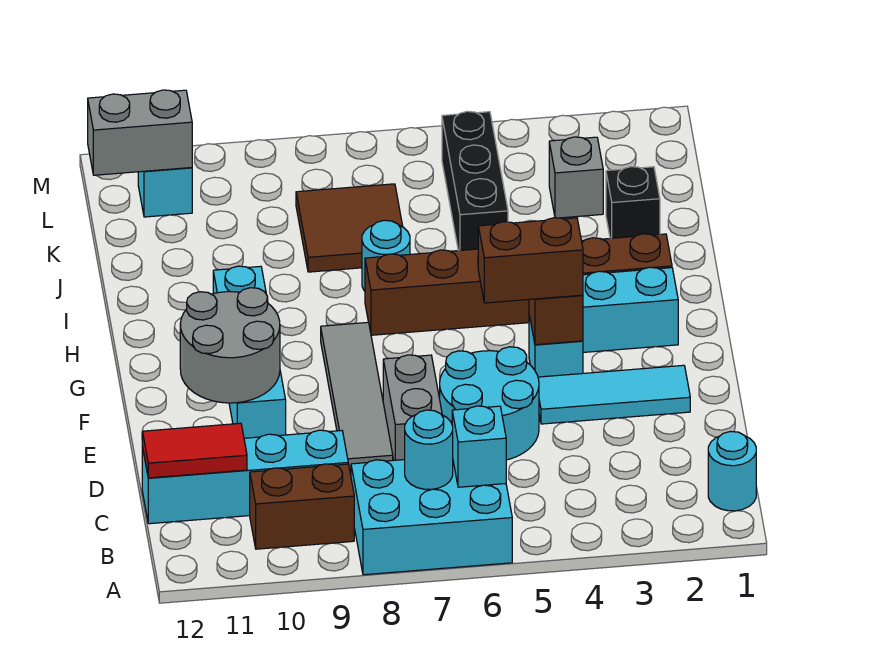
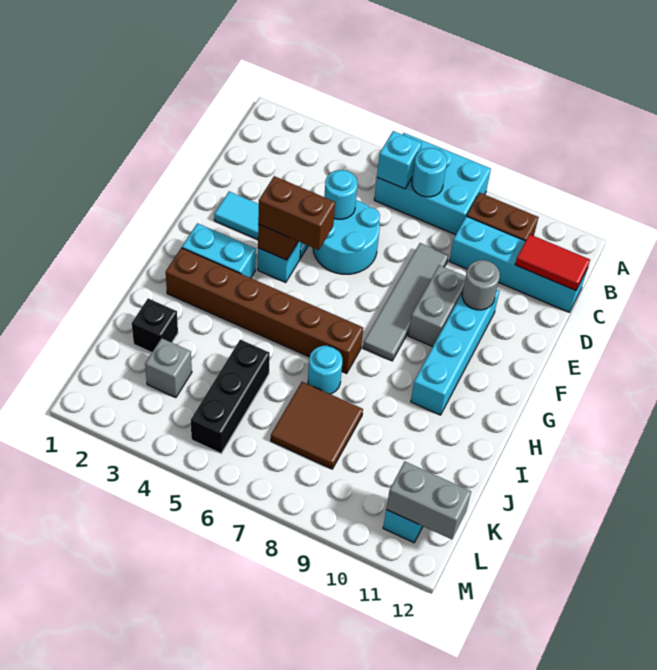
cyan 1x1 round brick [708,431,756,511] -> cyan 1x1 round brick moved to [324,170,357,219]
grey 1x2 brick [383,355,442,460] -> grey 1x2 brick moved to [408,265,466,347]
grey 2x2 round brick [180,288,280,403] -> grey 1x1 round brick [462,260,500,310]

